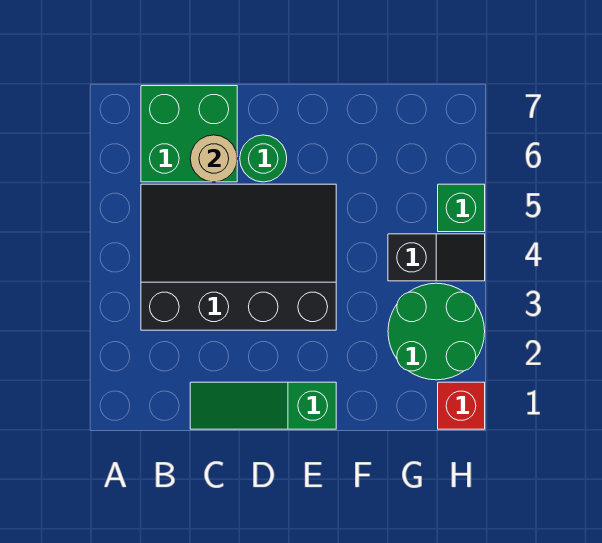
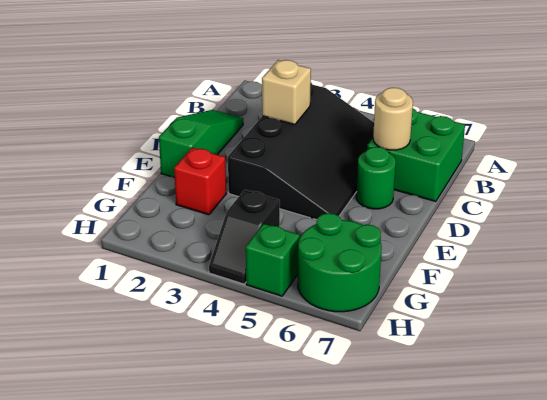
none -> tan 1x1 brick [262,60,311,125]
green 2x2 round brick [388,283,485,380] -> green 2x2 round brick moved to [298,213,382,312]
red 1x1 brick [438,382,485,429] -> red 1x1 brick moved to [174,148,226,215]

